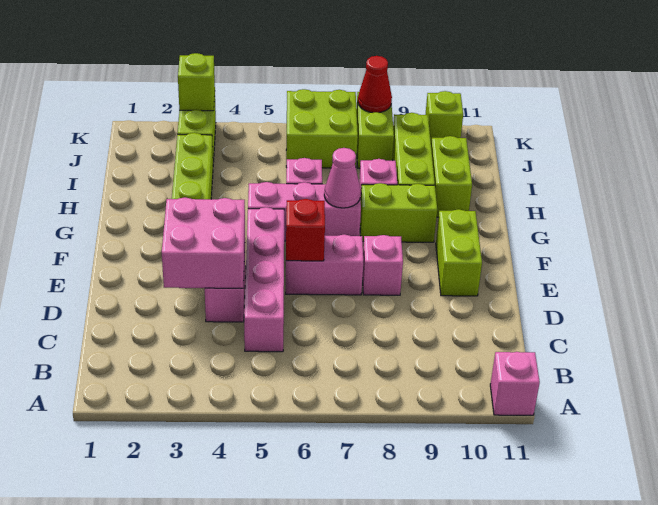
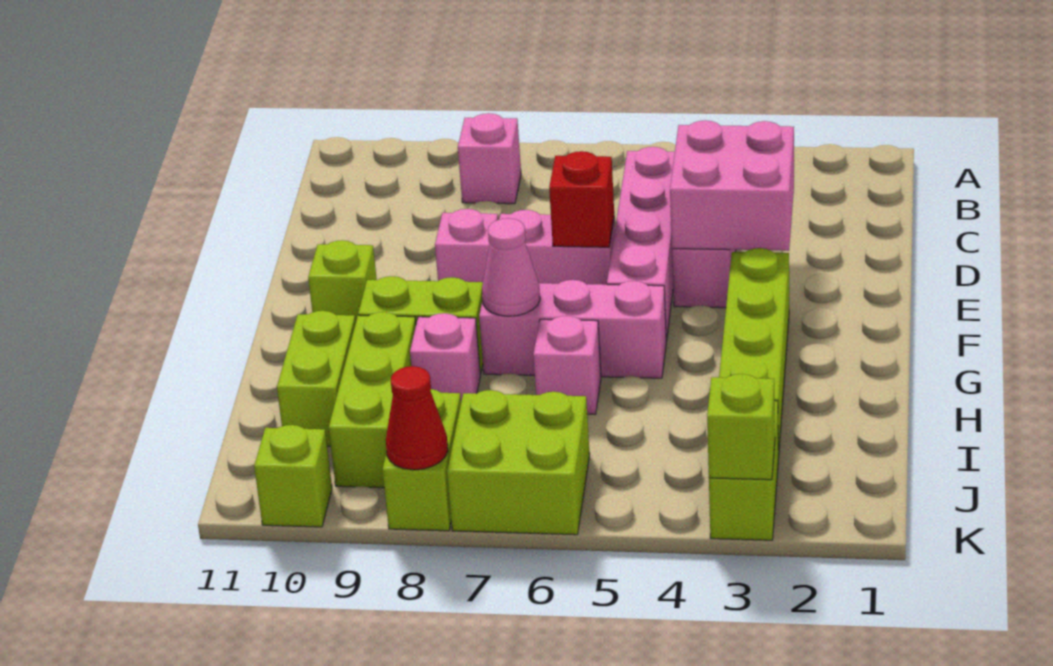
pink 1x1 brick [490,352,540,415] -> pink 1x1 brick moved to [458,113,521,204]
lime 1x2 brick [436,209,482,296] -> lime 1x1 brick [308,240,377,322]

